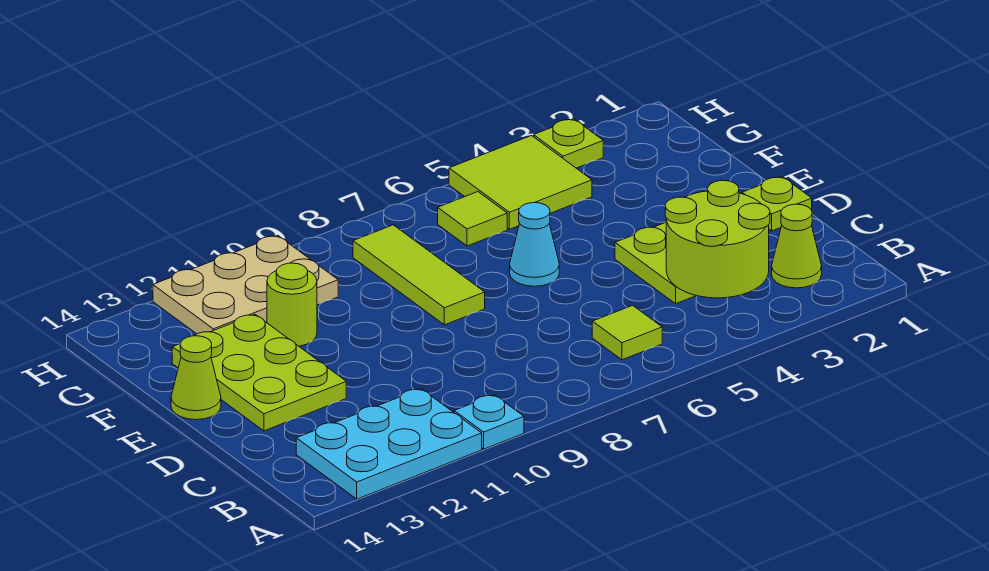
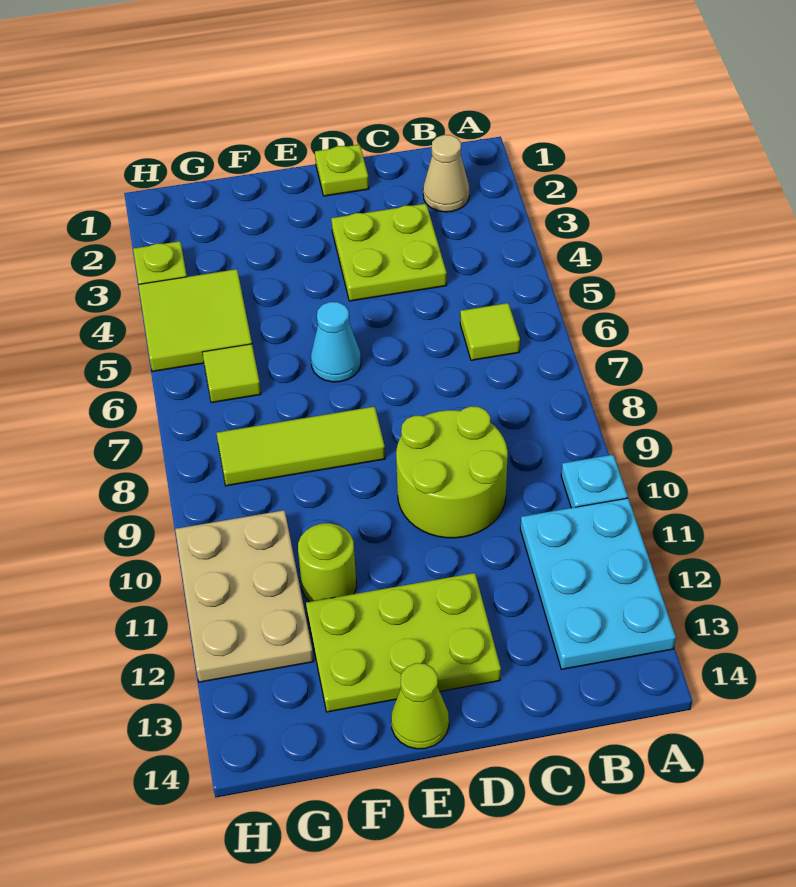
lime 1x1 cone [772,204,822,288] -> tan 1x1 cone [423,135,470,212]
lime 2x2 round brick [665,181,770,298] -> lime 2x2 round brick moved to [396,406,508,538]

